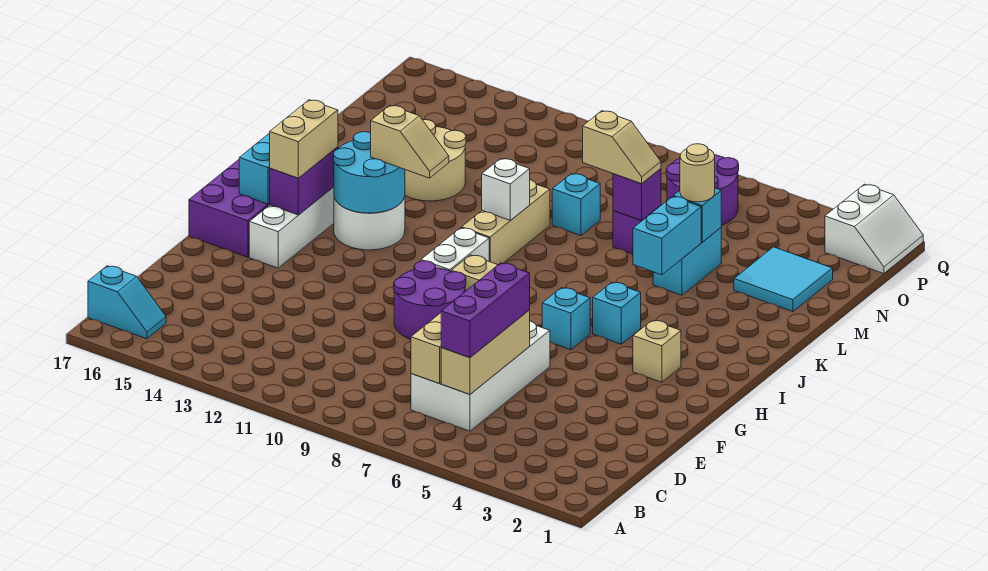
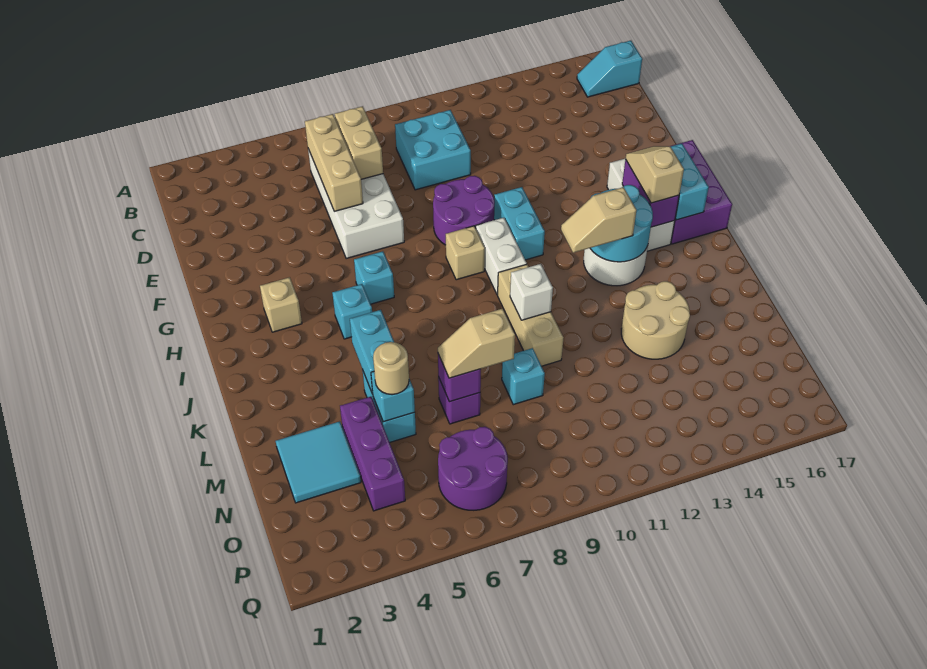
purple 1x3 brick [441,263,530,358] -> purple 1x3 brick moved to [340,397,405,511]
none -> cyan 2x2 brick [395,110,471,190]
none -> cyan 1x2 brick [494,187,545,260]
tan 1x2 brick [270,100,338,178] -> tan 1x2 slope [625,146,684,203]
white 2x2 slope [825,184,923,274] -> none

